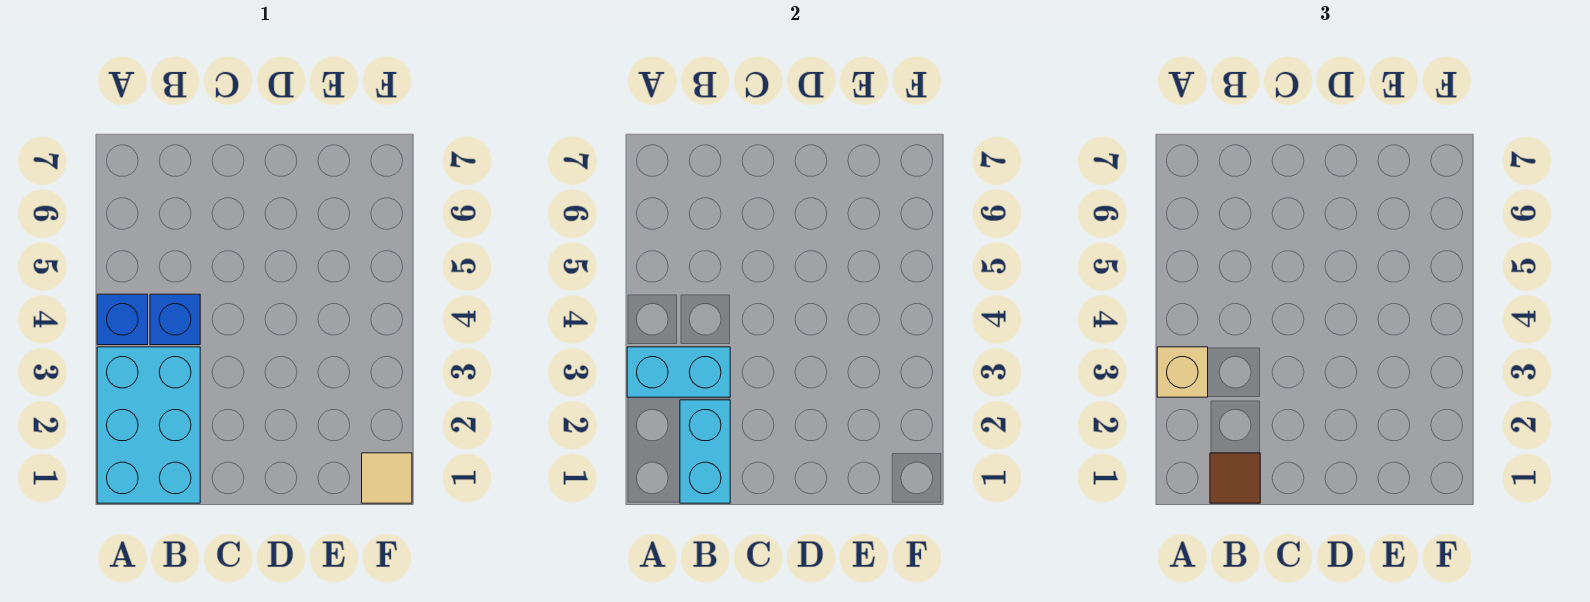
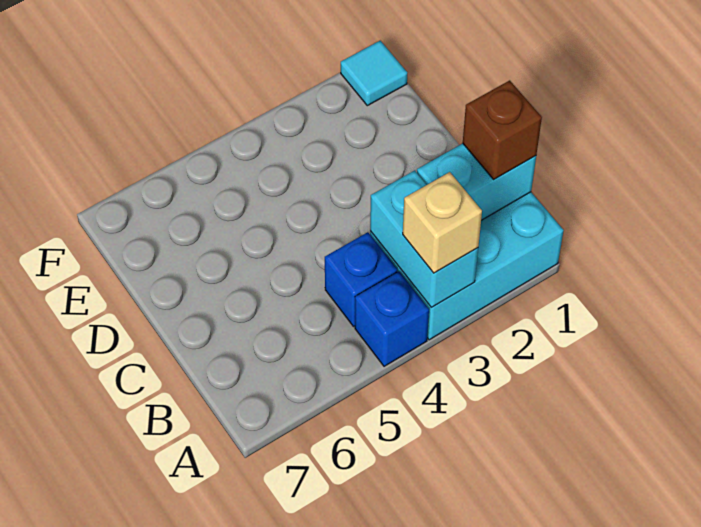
brown 1x1 tile [1210,453,1260,503] -> brown 1x1 brick [463,80,542,179]
tan 1x1 tile [362,453,412,503] -> cyan 1x1 tile [341,41,407,106]

